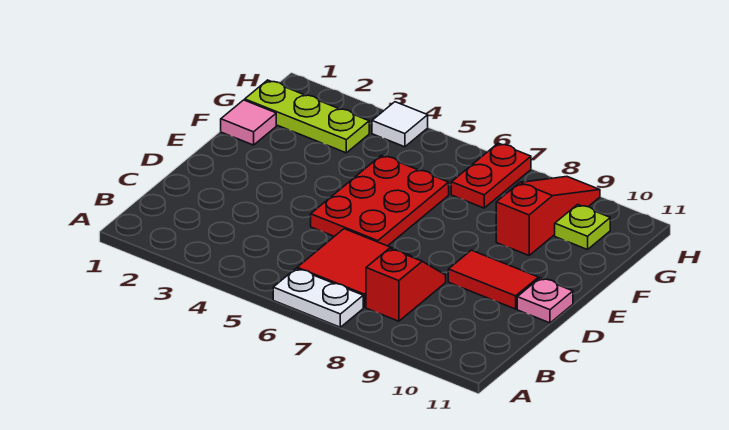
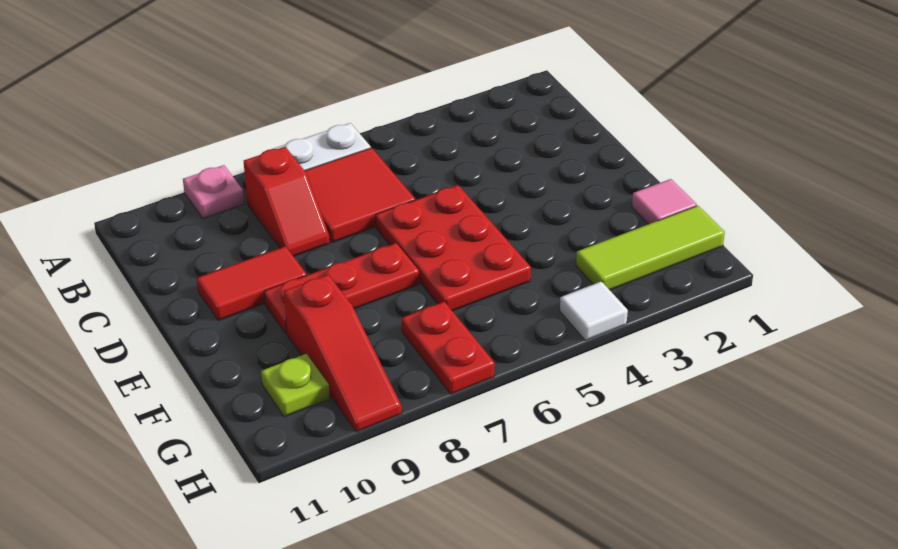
pink 1x1 plate [517,278,573,323] -> pink 1x1 plate moved to [183,165,244,218]
none -> red 1x3 plate [264,243,419,334]
lime 1x3 plate [245,80,369,153] -> lime 1x3 tile [576,206,725,290]

